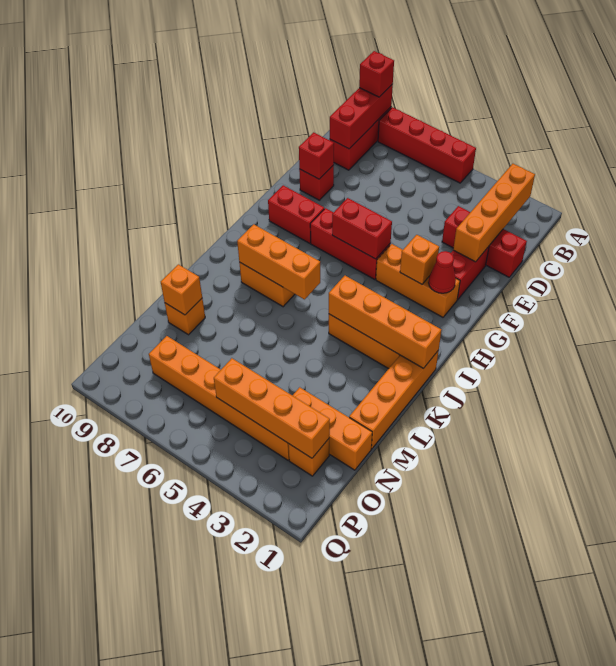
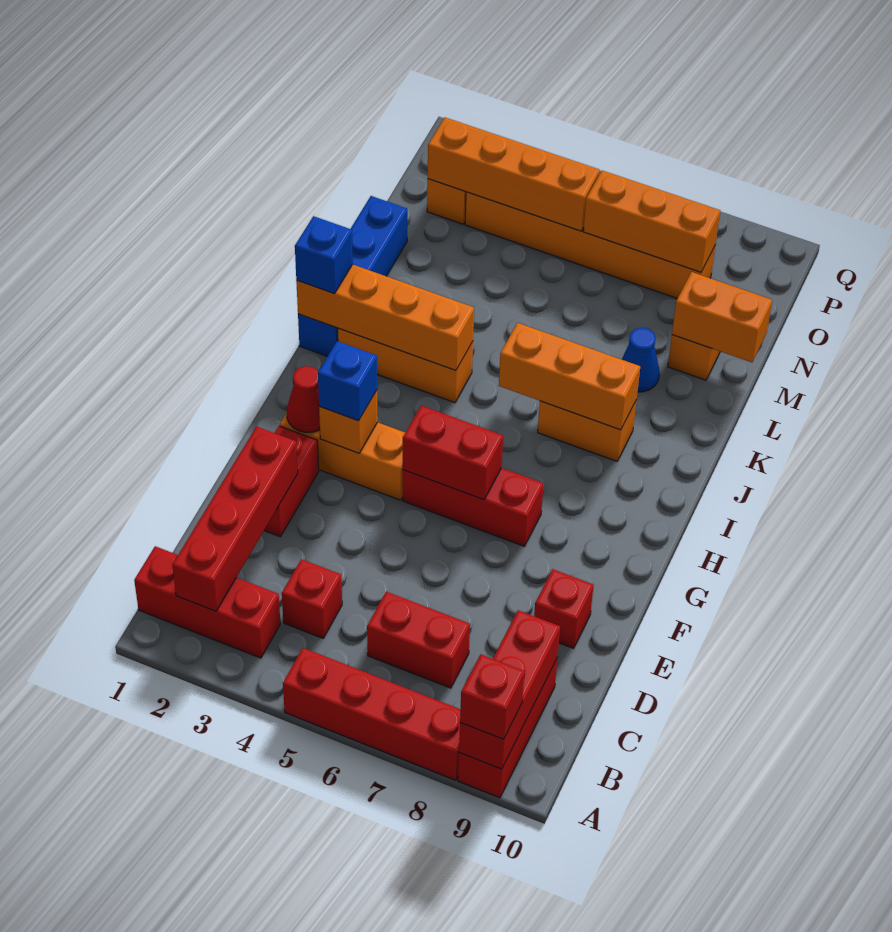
orange 1x4 brick [453,164,535,262] -> red 1x4 brick [172,426,298,611]
red 1x3 brick [442,206,527,277] -> red 1x3 brick moved to [134,546,281,658]
red 1x1 brick [299,132,334,179] -> red 1x1 brick moved to [282,559,342,638]
none -> blue 1x1 brick [318,341,377,421]
red 1x2 brick [268,185,324,243] -> red 1x2 brick moved to [367,592,470,688]
orange 1x4 brick [349,350,439,449] -> blue 1x4 brick [298,196,407,356]
none -> blue 1x1 brick [295,216,353,294]
none -> blue 1x1 cone [622,328,659,392]
orange 1x1 brick [161,264,202,315] -> orange 1x2 brick [672,272,772,362]
orange 1x3 brick [292,387,372,470] -> orange 1x3 brick moved to [583,171,720,272]

